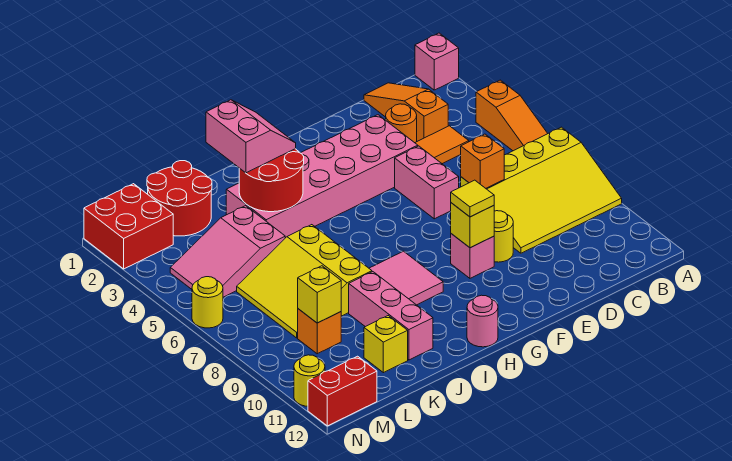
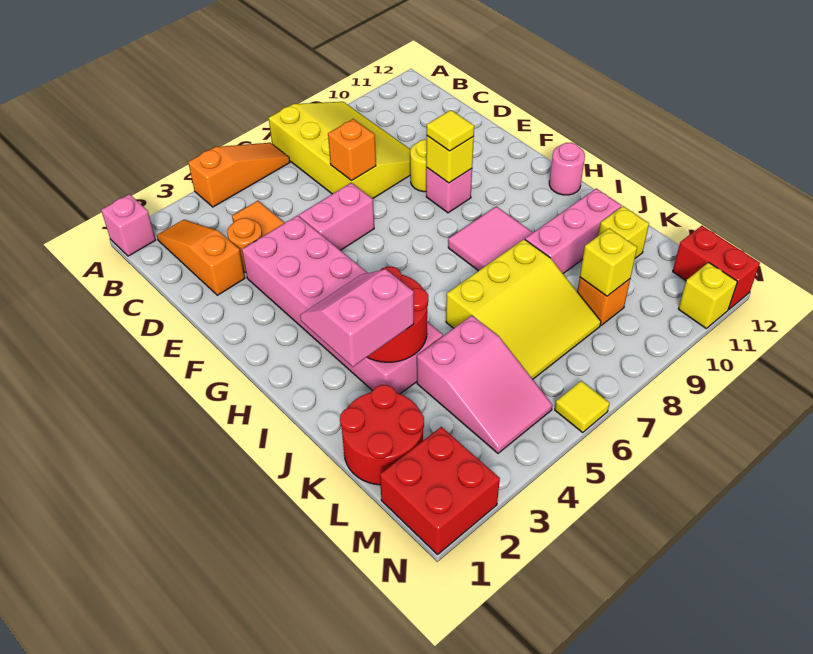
orange 1x3 slope [364,83,448,141] -> orange 1x3 slope turned to [157,220,245,295]
yellow 1x1 round brick [192,277,223,328] -> yellow 1x1 tile [555,381,610,432]
yellow 1x1 round brick [294,355,325,406] -> yellow 1x1 brick [679,262,737,328]

